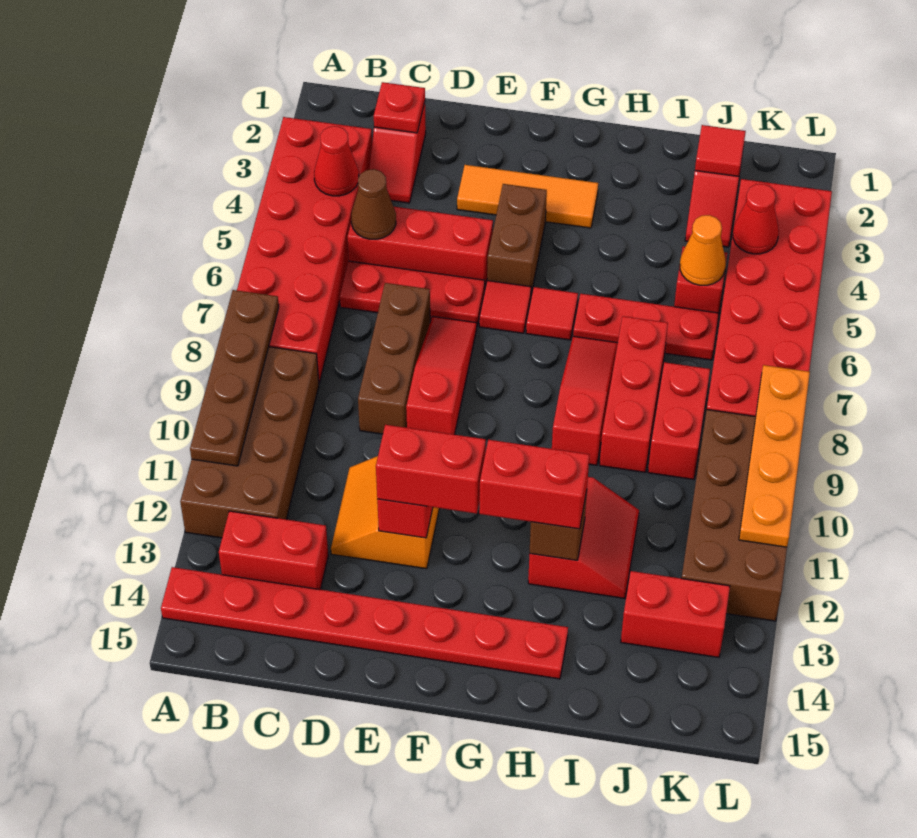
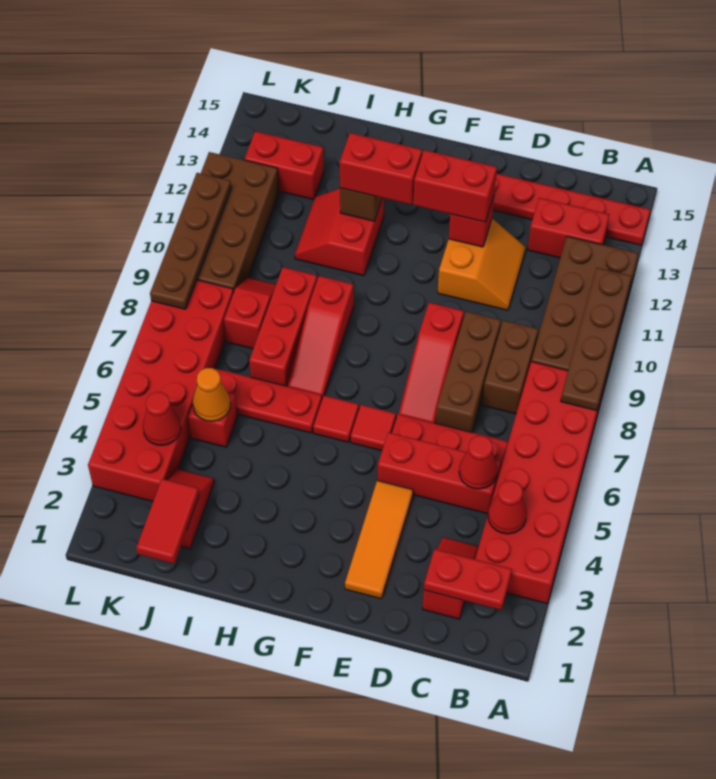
red 1x1 plate [374,82,425,133] -> red 1x2 plate [424,549,512,610]
brown 1x1 cone [351,169,396,239] -> red 1x1 cone [459,436,497,489]
orange 1x3 tile [457,165,598,228] -> orange 1x3 tile turned to [345,481,413,599]
brown 1x2 brick [487,184,547,294] -> brown 1x2 brick moved to [482,321,538,414]
red 1x1 tile [695,125,746,176] -> red 1x2 tile [136,479,199,564]
red 1x2 brick [648,362,710,479] -> red 1x2 slope [224,278,276,349]
orange 1x4 plate [739,365,810,547] -> brown 1x4 plate [150,173,231,309]

